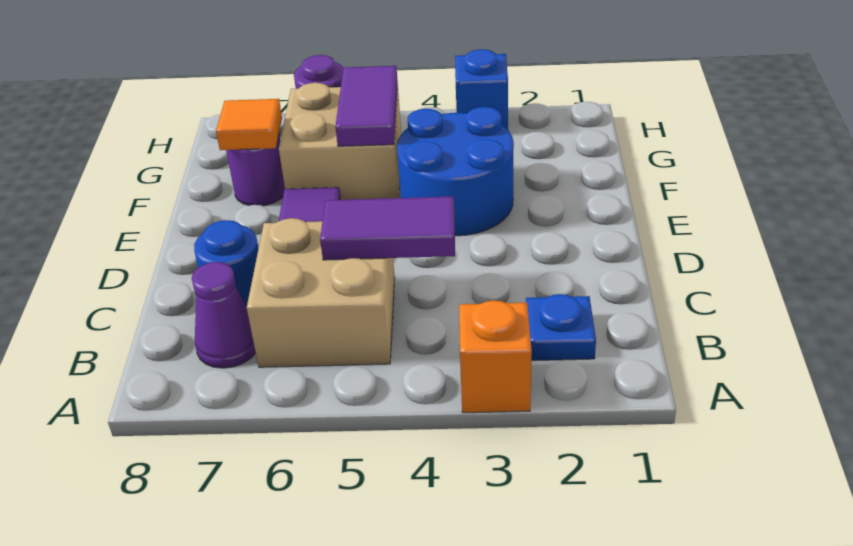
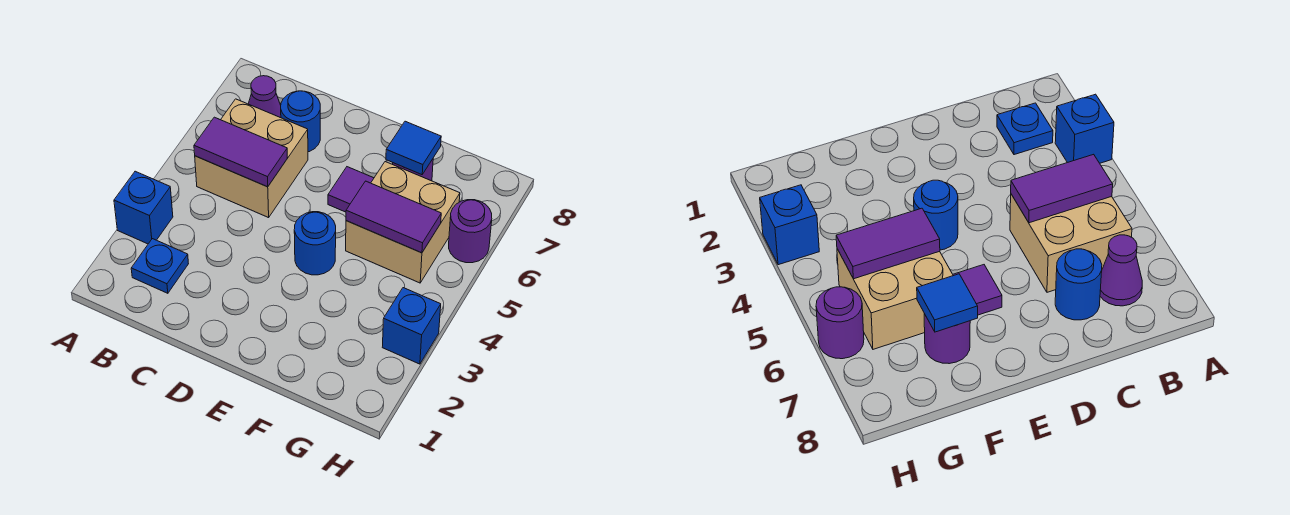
orange 1x1 brick [459,300,532,413] -> blue 1x1 brick [114,171,173,244]
purple 1x2 tile [320,196,455,260] -> purple 1x2 tile turned to [194,117,287,187]
blue 2x2 round brick [397,107,514,236] -> blue 1x1 round brick [294,212,336,275]
orange 1x1 tile [216,99,282,150] -> blue 1x1 tile [386,121,441,175]

